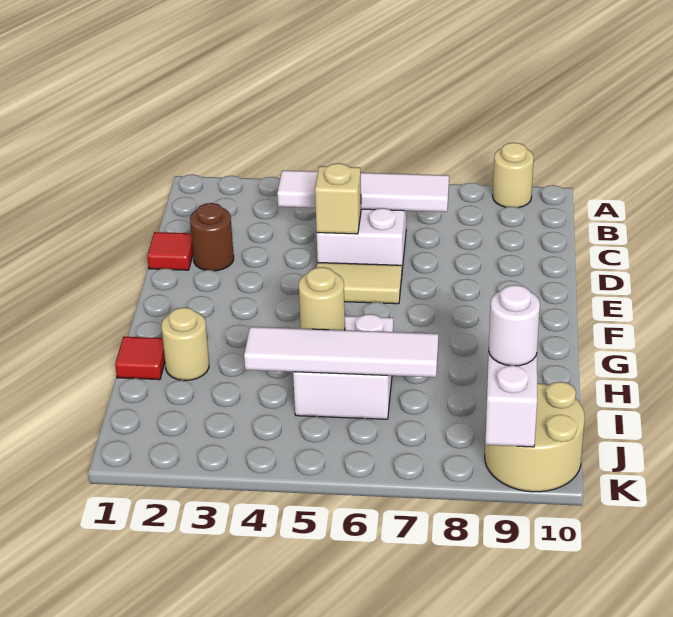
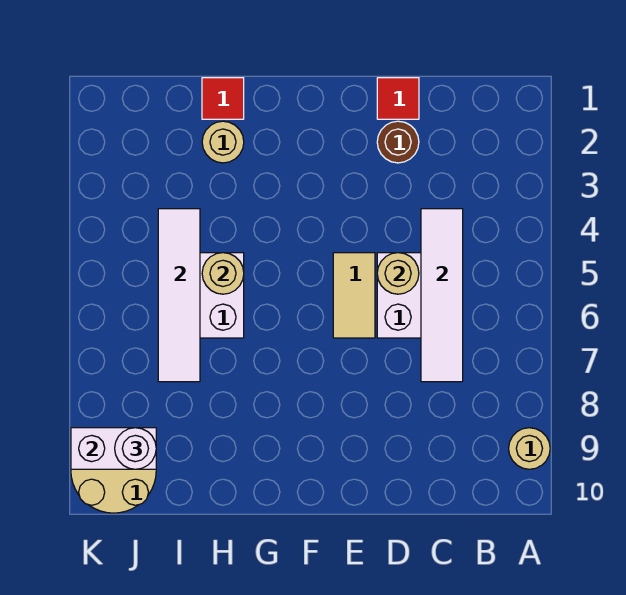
tan 1x1 brick [315,163,361,234] -> tan 1x1 round brick [377,253,419,294]

